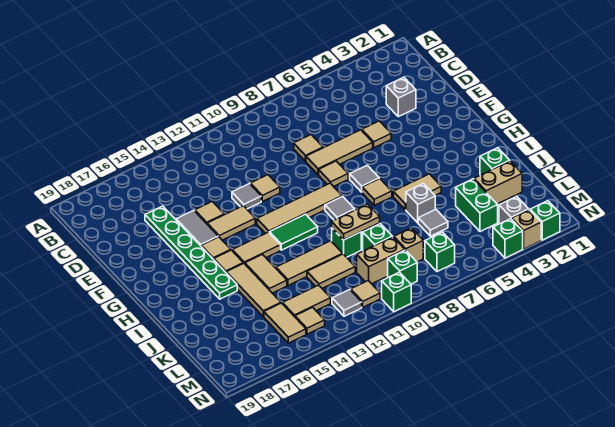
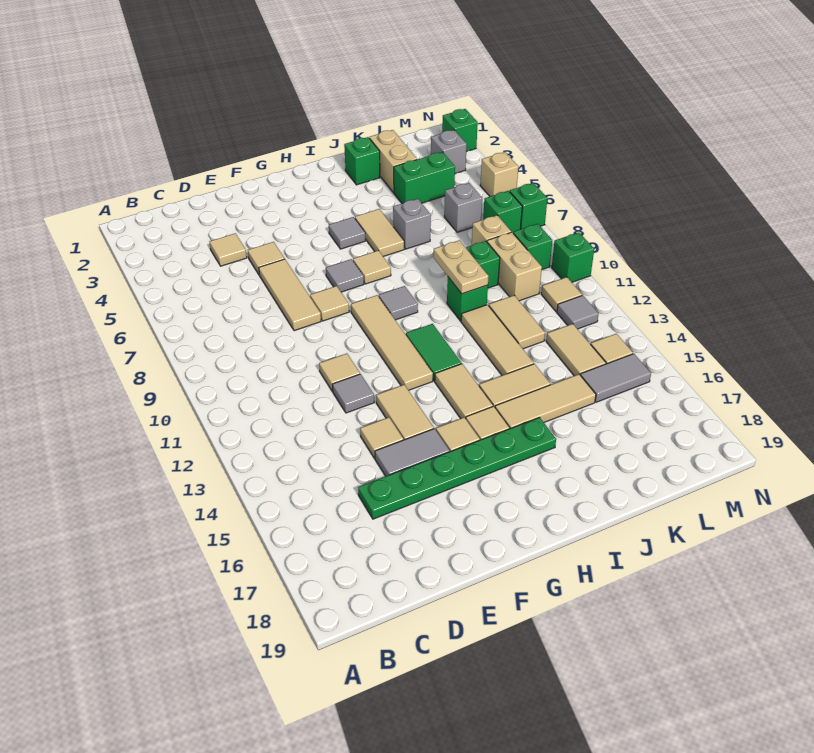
grey 1x1 brick [386,77,416,117] -> grey 1x1 brick moved to [444,183,482,232]
tan 1x1 tile [294,135,323,161] -> tan 1x1 tile moved to [210,233,247,266]
grey 1x1 tile [418,209,448,236] -> grey 1x1 tile moved to [329,217,366,249]
tan 1x2 tile [264,303,306,343] -> grey 1x2 tile [580,354,651,402]
tan 1x1 brick [512,210,541,249] -> tan 1x1 brick moved to [480,152,518,196]
green 1x1 brick [493,219,523,258] -> green 1x1 brick moved to [510,183,547,229]

